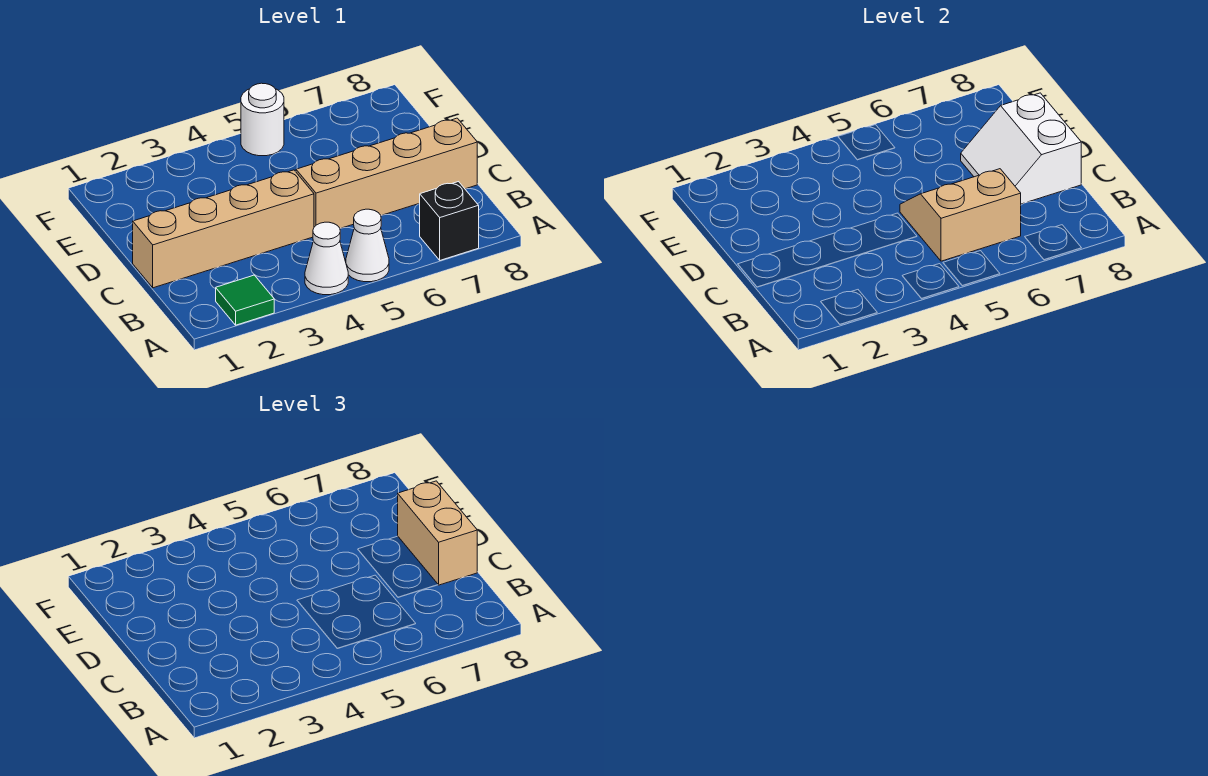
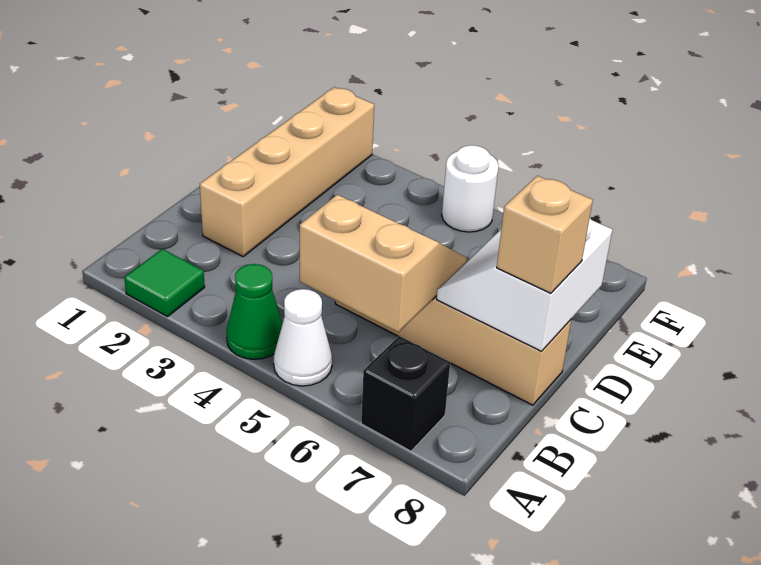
white 1x1 cone [305,222,348,295] -> green 1x1 cone [226,264,282,359]
tan 1x4 brick [133,170,314,288] -> tan 1x4 brick turned to [200,87,374,256]
tan 1x2 brick [398,481,477,585] -> tan 1x1 brick [497,176,593,293]

